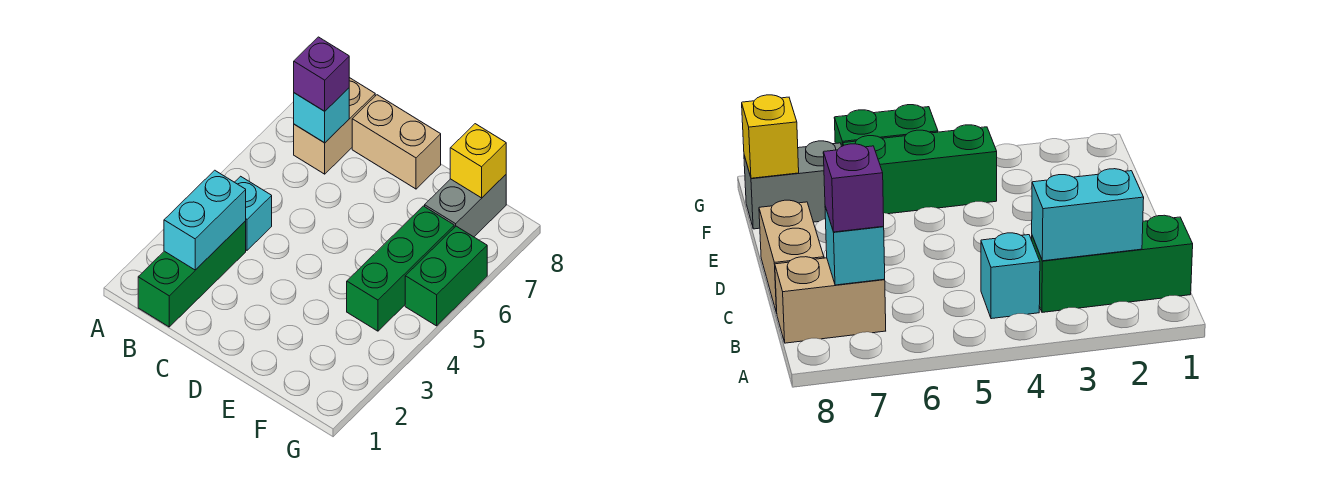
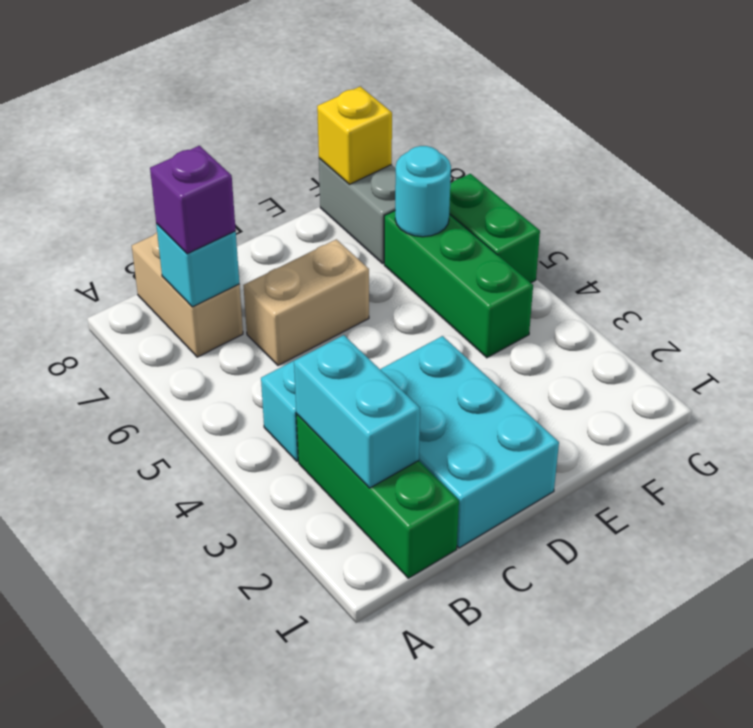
none -> cyan 2x3 brick [380,336,559,548]
tan 1x2 brick [352,95,441,189] -> tan 1x2 brick moved to [243,239,369,365]
none -> cyan 1x1 round brick [395,146,451,237]

